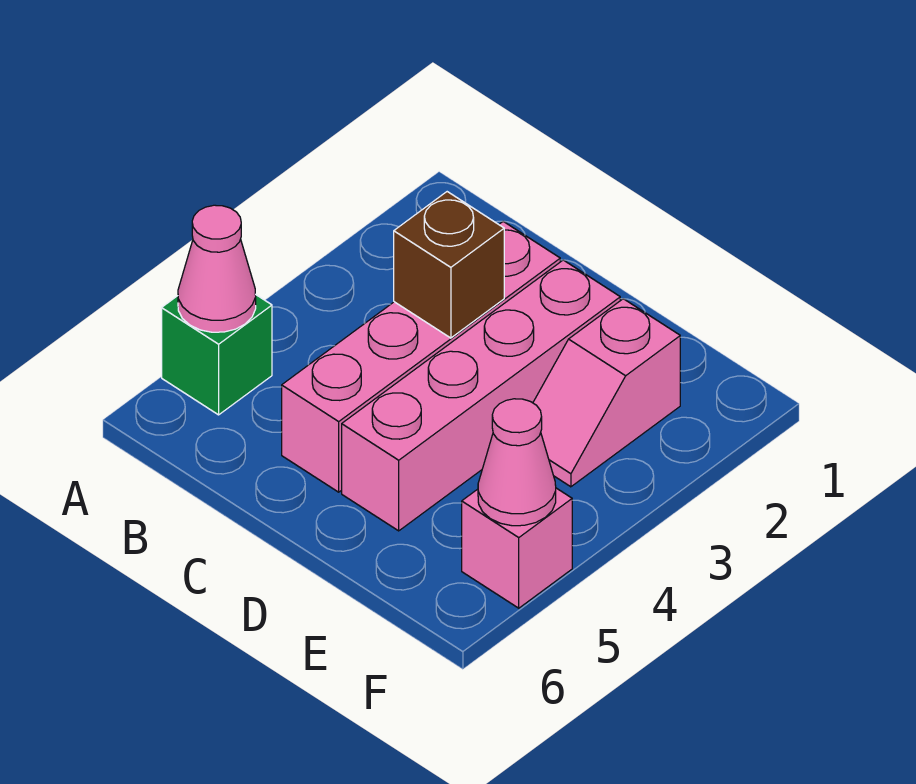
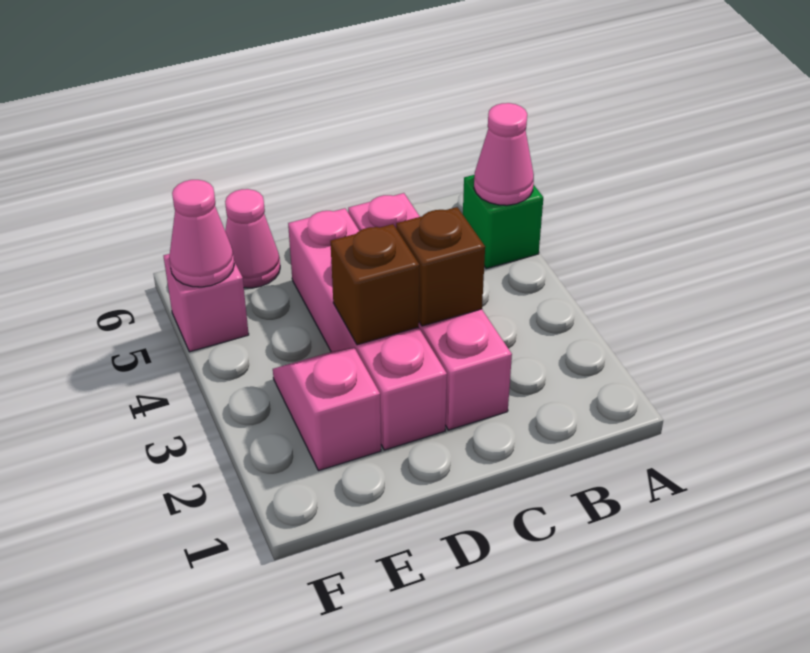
none -> brown 1x1 brick [330,224,419,345]
none -> pink 1x1 cone [225,189,280,288]

